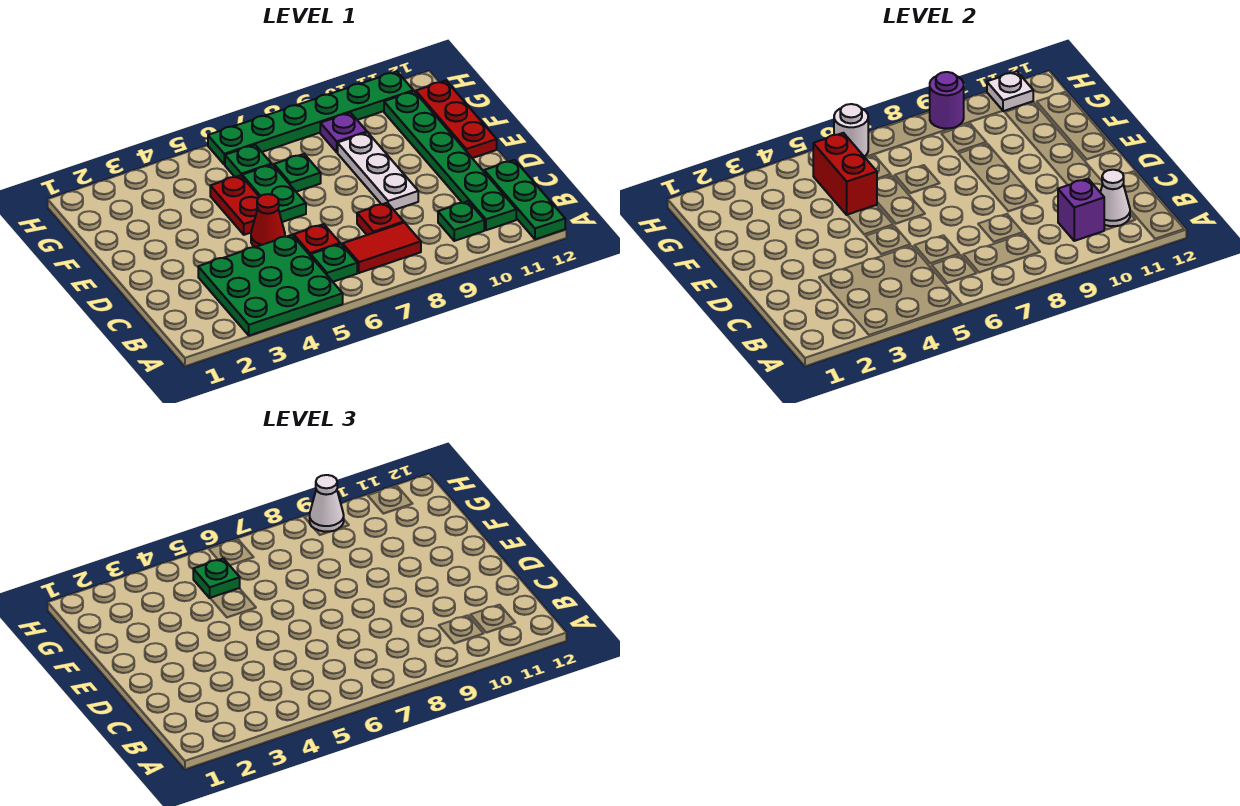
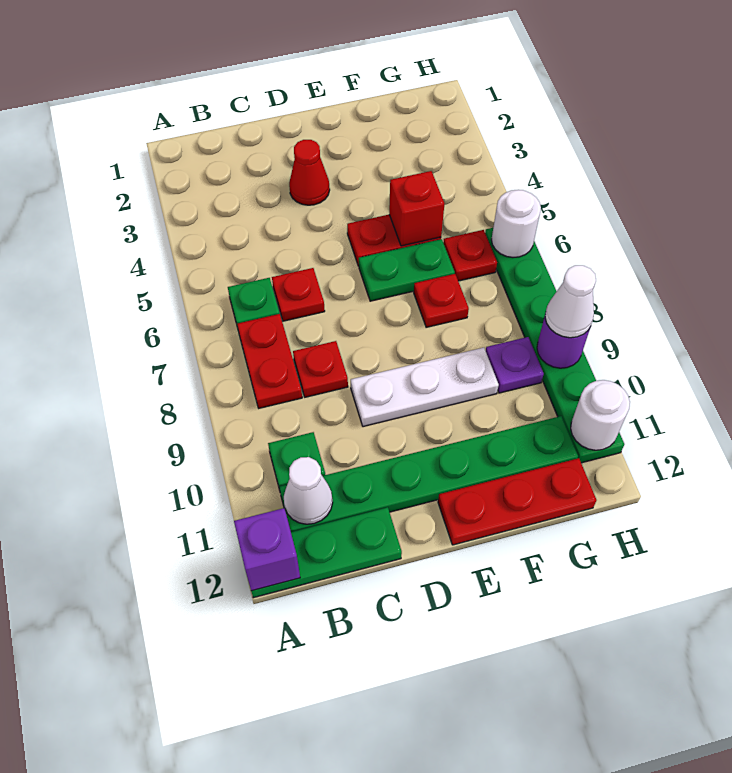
green 3x3 plate [198,235,343,336] -> none
red 1x2 tile [343,223,421,273] -> red 1x2 plate [237,314,302,408]
purple 1x1 brick [1058,179,1104,241] -> purple 1x1 brick moved to [234,508,300,591]
red 1x1 cone [251,194,285,247] -> red 1x1 cone moved to [289,140,330,205]
red 1x2 brick [813,133,877,215] -> red 1x1 brick [389,171,444,246]
green 1x1 plate [274,154,321,192] -> red 1x1 plate [414,274,469,327]
green 1x1 plate [193,558,240,598] -> none
green 1x1 plate [225,145,272,177] -> red 1x1 plate [443,230,497,281]
white 1x1 plate [987,71,1033,111] -> white 1x1 round brick [571,380,630,450]

